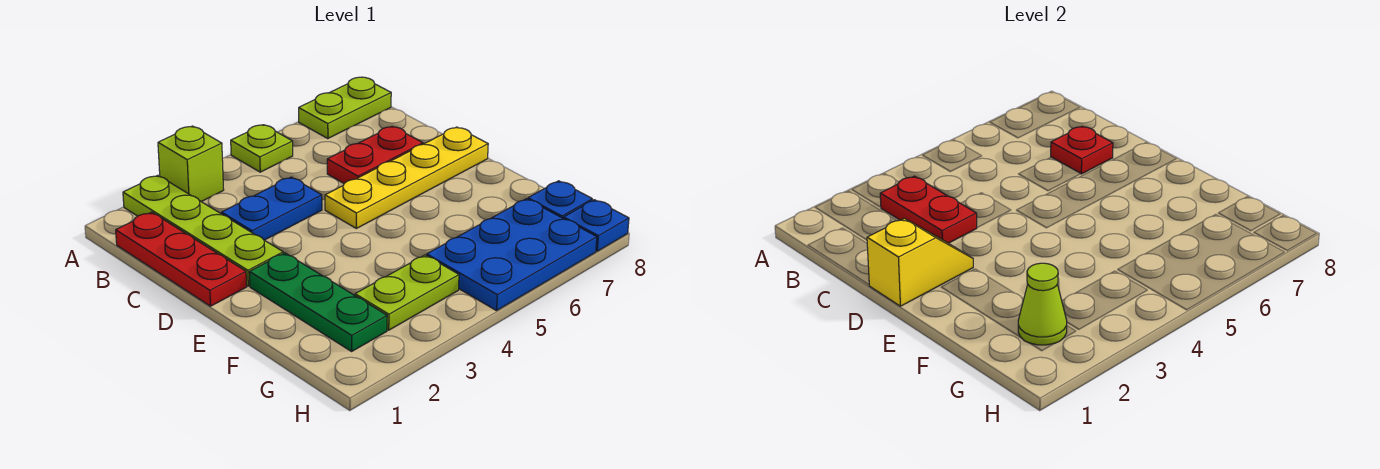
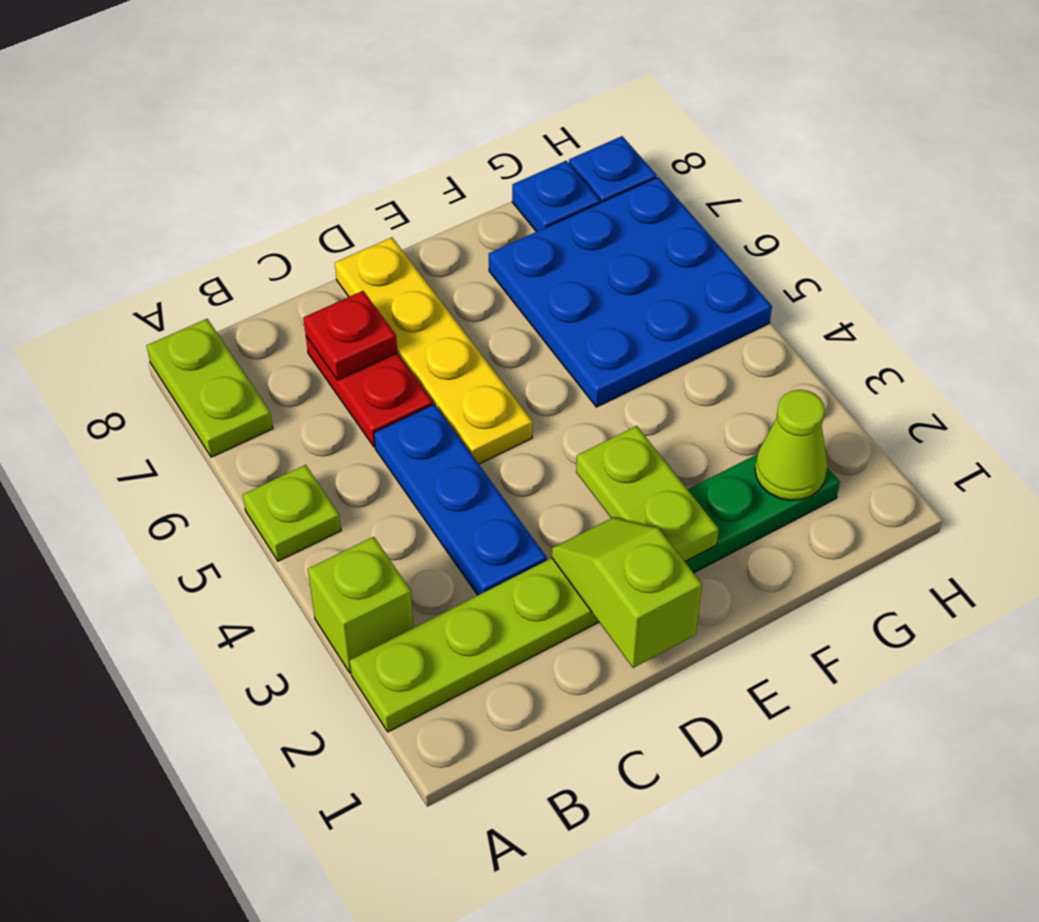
red 1x3 plate [116,212,247,306] -> none
red 1x2 plate [880,176,977,243] -> none
blue 1x2 plate [222,177,322,240] -> blue 1x3 plate [374,404,547,595]
yellow 1x2 slope [867,218,973,306] -> lime 1x2 slope [552,517,702,668]
lime 1x2 plate [355,255,459,330] -> lime 1x2 plate moved to [576,426,719,561]
blue 2x3 plate [427,199,597,311] -> blue 3x3 plate [489,177,772,407]

